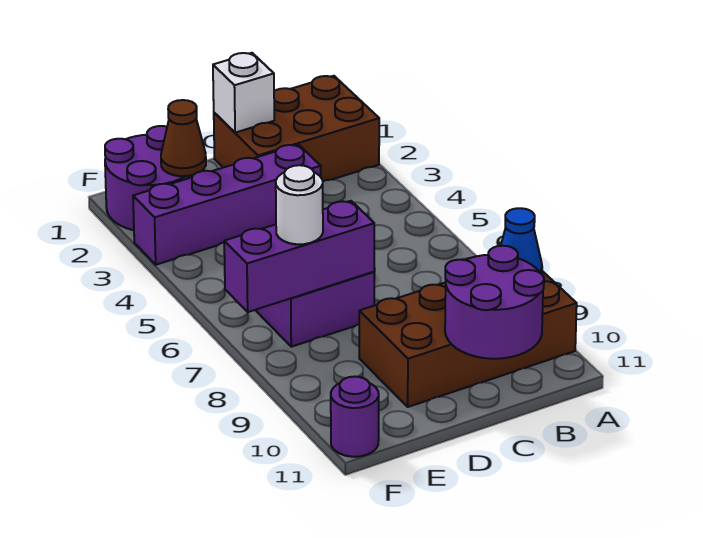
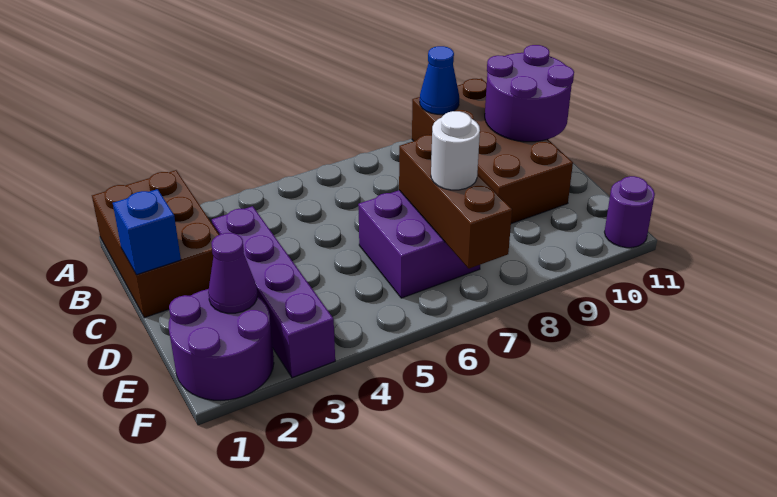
white 1x1 brick [213,53,274,133] -> blue 1x1 brick [113,189,181,275]
purple 1x3 brick [224,201,374,312] -> brown 1x3 brick [399,135,512,269]
brown 1x1 cone [161,100,206,176] -> purple 1x1 cone [208,233,257,313]

